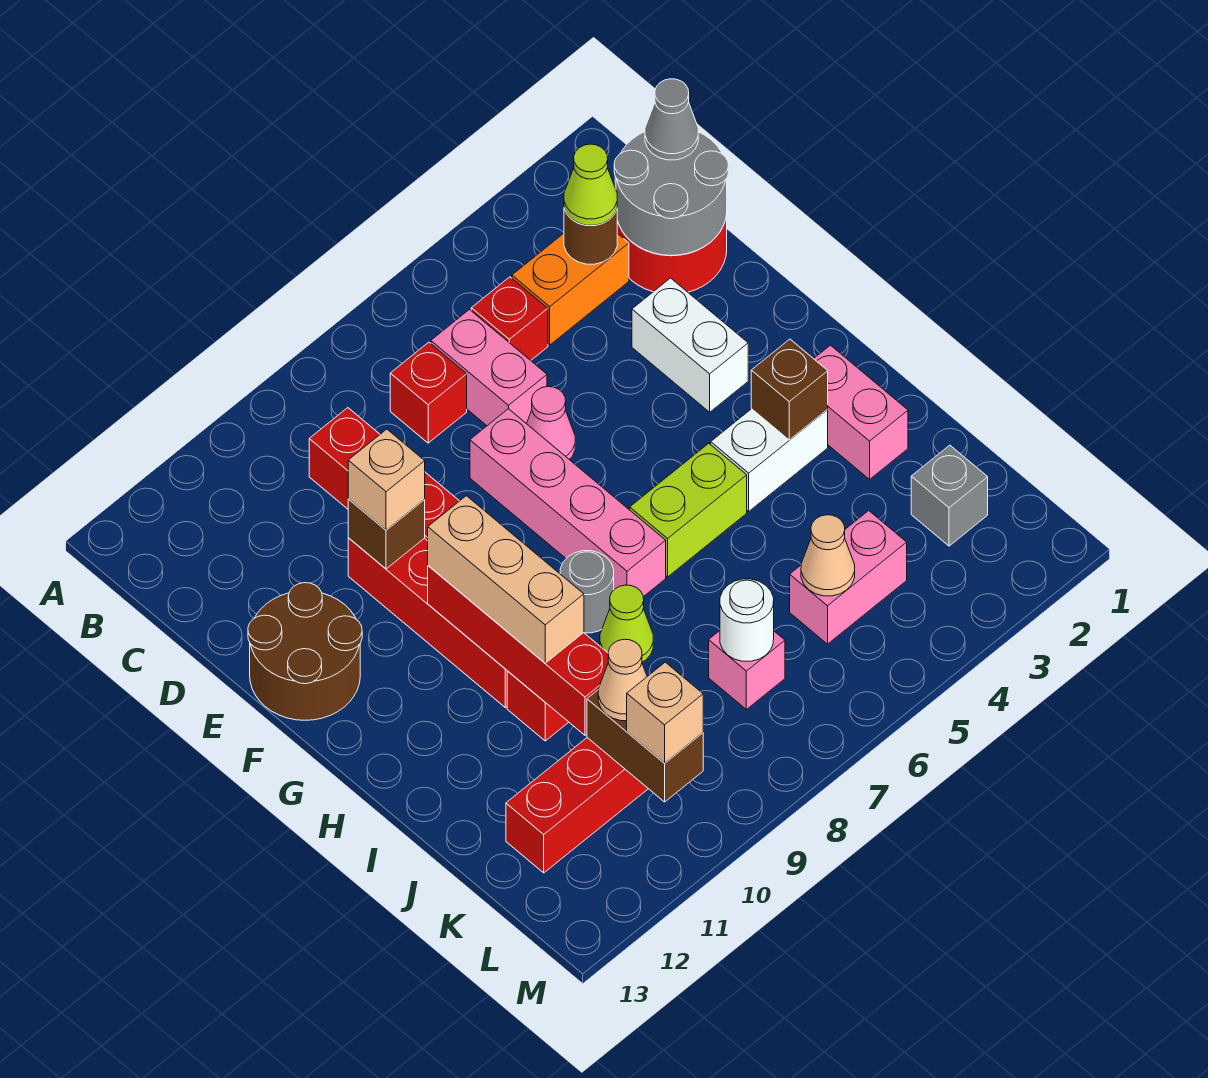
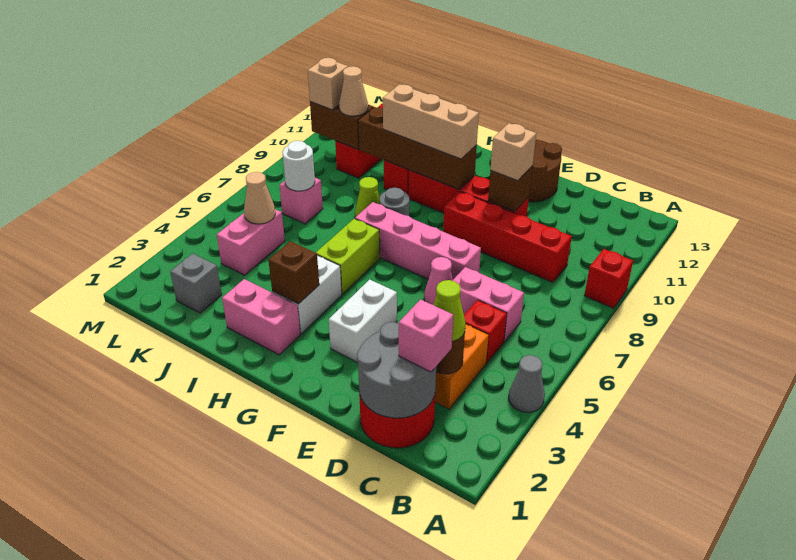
grey 1x1 cone [645,79,698,160] -> grey 1x1 cone moved to [509,355,545,412]
none -> pink 1x1 brick [399,299,453,372]
red 1x1 brick [390,342,467,443] -> red 1x1 brick moved to [584,249,633,308]
white 1x2 brick [632,278,748,412] -> white 1x2 brick turned to [329,279,397,363]
red 1x4 brick [428,566,609,735] -> brown 1x4 brick [358,107,477,190]

